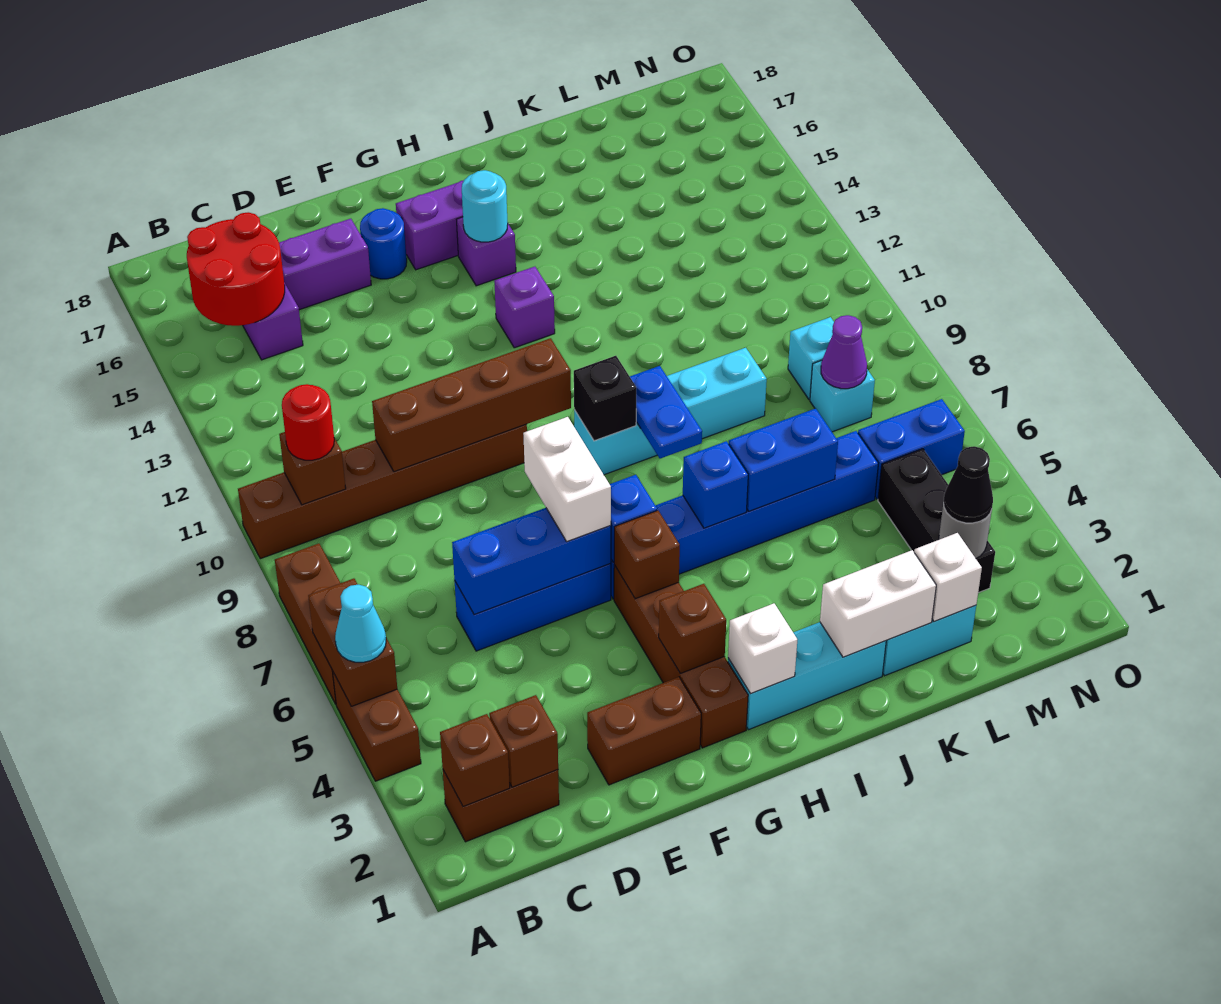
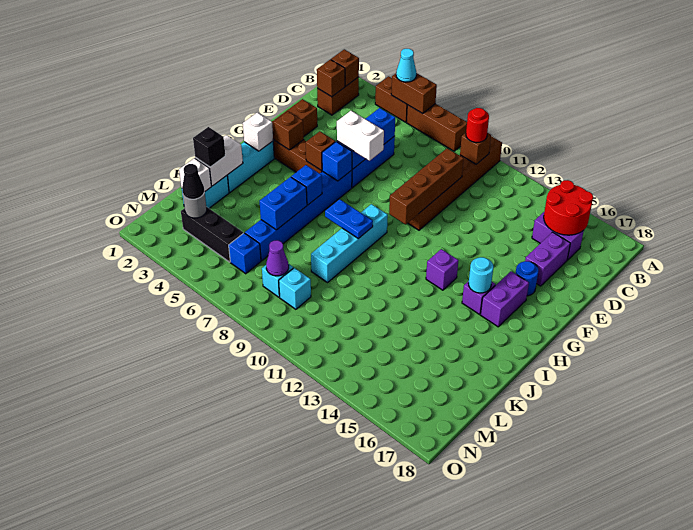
black 1x1 brick [574,356,636,441] -> black 1x1 brick moved to [193,127,225,167]
blue 1x2 brick [858,399,965,499] -> blue 1x1 brick [229,233,261,274]

